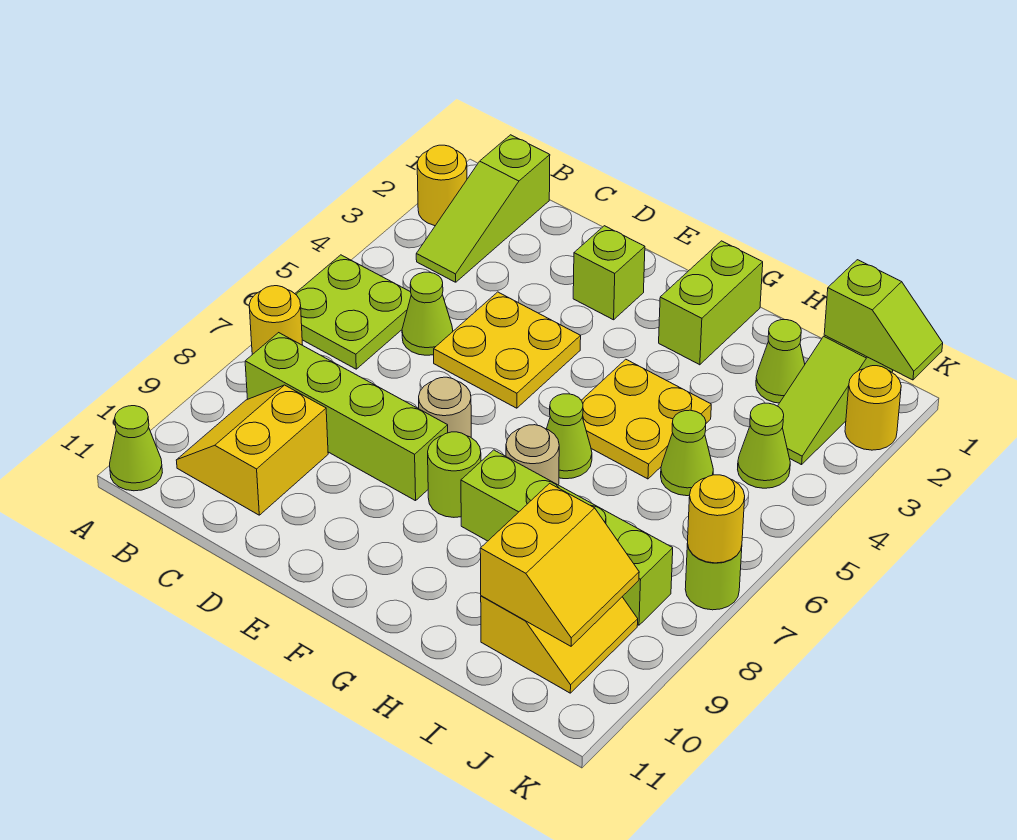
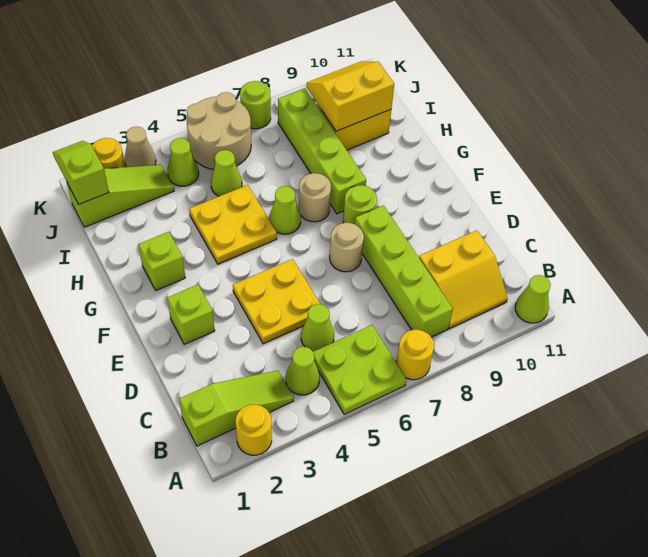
lime 1x2 brick [659,241,763,365] -> lime 1x1 brick [138,232,185,290]
lime 1x1 cone [756,320,805,403] -> lime 1x1 cone moved to [286,347,320,395]
none -> tan 2x2 round brick [187,92,251,170]
none -> tan 1x1 cone [125,127,156,167]
yellow 1x1 round brick [687,475,745,563] -> none

